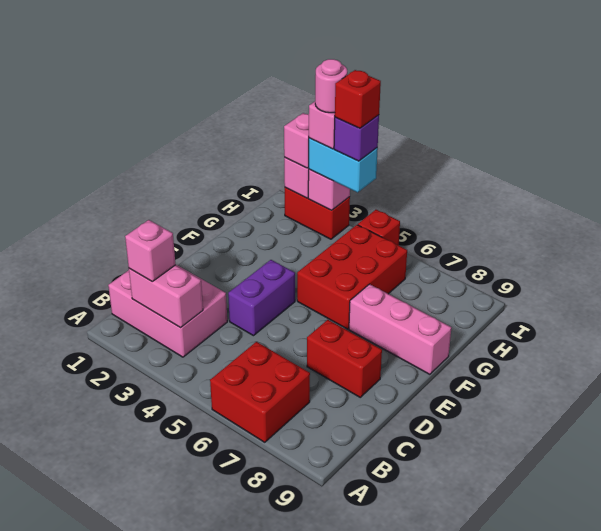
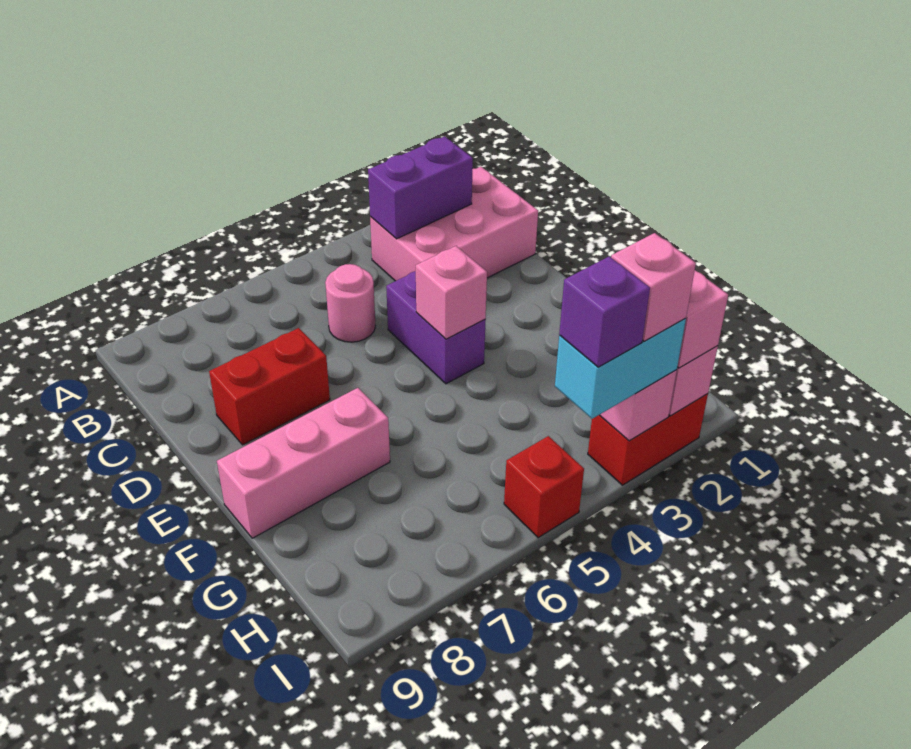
red 2x2 brick [210,342,310,442] -> none
pink 1x2 brick [129,265,203,328] -> purple 1x2 brick [368,136,473,239]
pink 1x1 brick [125,220,176,281] -> pink 1x1 brick moved to [416,246,487,339]
red 2x3 brick [297,225,407,329] -> none
pink 1x1 round brick [315,59,347,113] -> pink 1x1 round brick moved to [325,264,376,342]
red 1x1 brick [335,70,381,128] -> none

